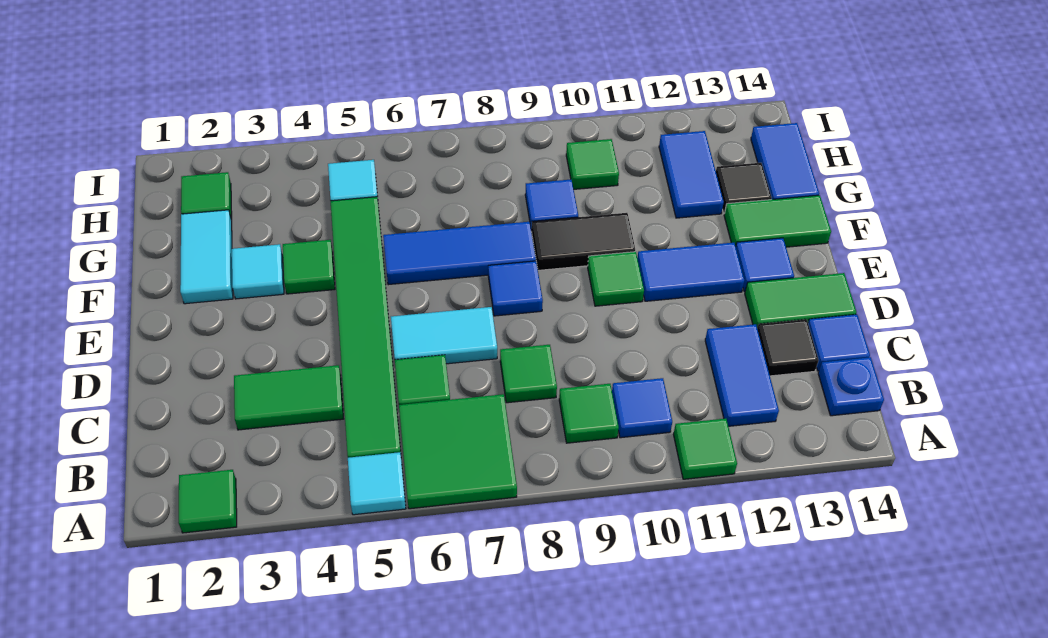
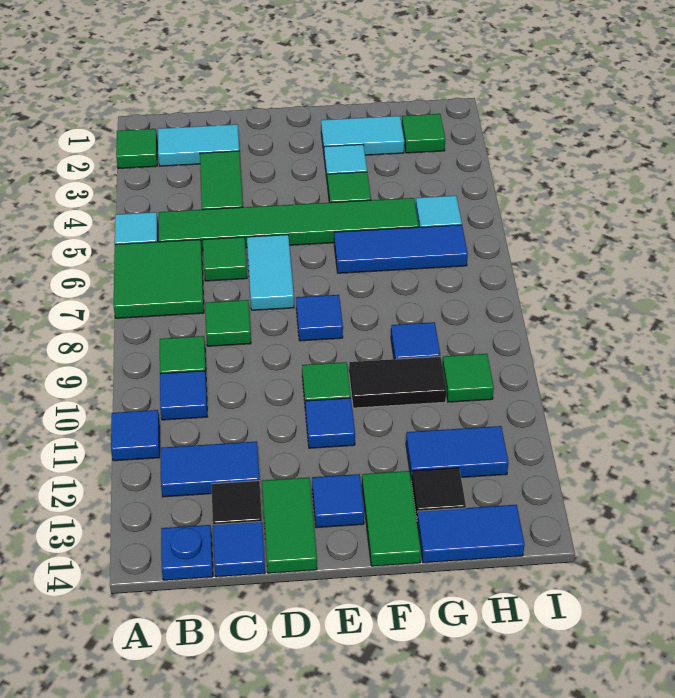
green 1x1 tile [673,419,737,479] -> blue 1x1 tile [111,410,160,461]
none -> cyan 1x2 tile [158,124,239,166]
blue 1x2 tile [637,243,744,301] -> blue 1x1 tile [305,398,355,448]
blue 1x3 tile [383,222,536,285] -> blue 1x3 tile turned to [334,225,468,273]
black 1x2 tile [531,213,635,270] -> black 1x2 tile turned to [349,357,446,408]

